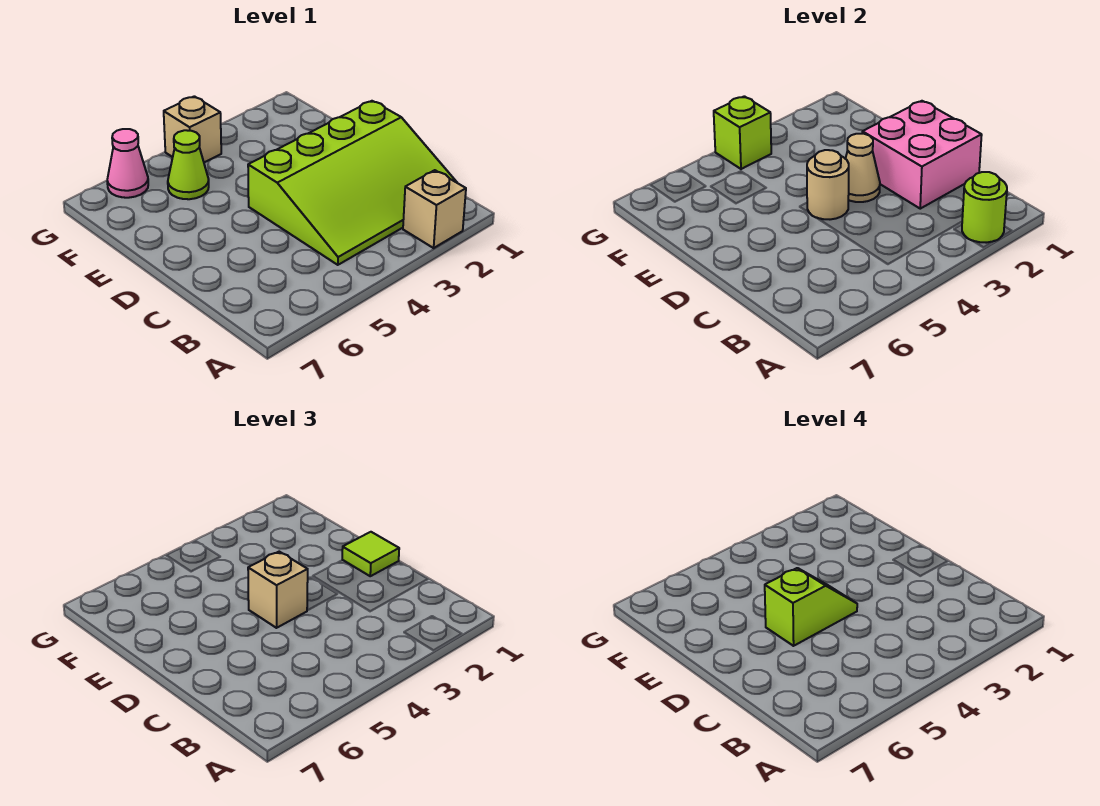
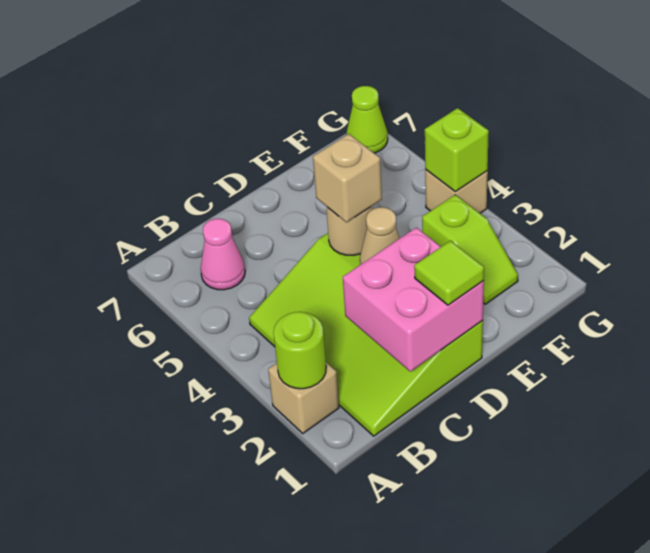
lime 1x2 slope [765,568,857,646] -> lime 1x2 slope moved to [422,195,518,304]
lime 1x1 cone [168,130,209,199] -> lime 1x1 cone moved to [346,86,388,153]
pink 1x1 cone [107,129,148,198] -> pink 1x1 cone moved to [201,219,245,290]

